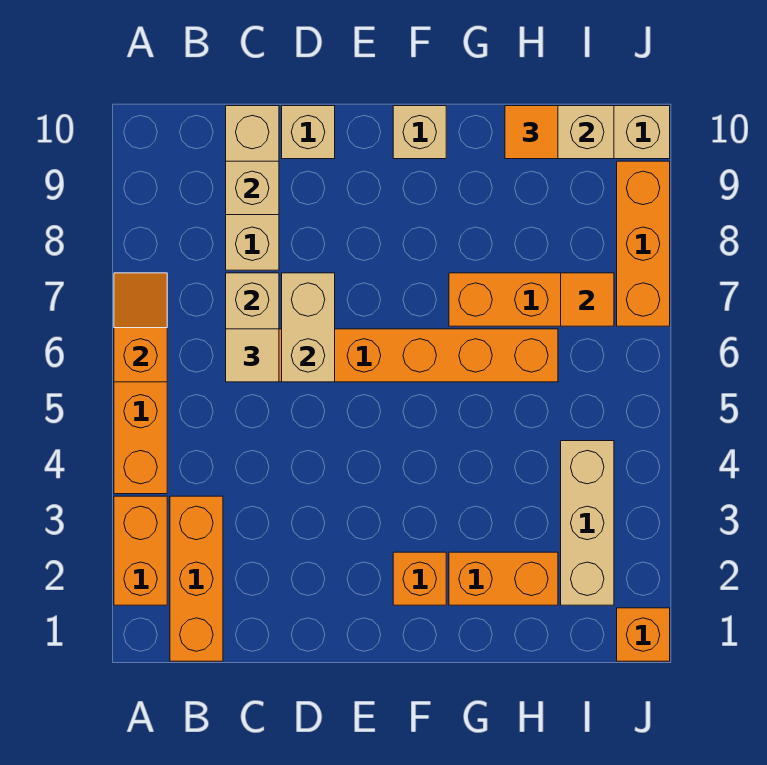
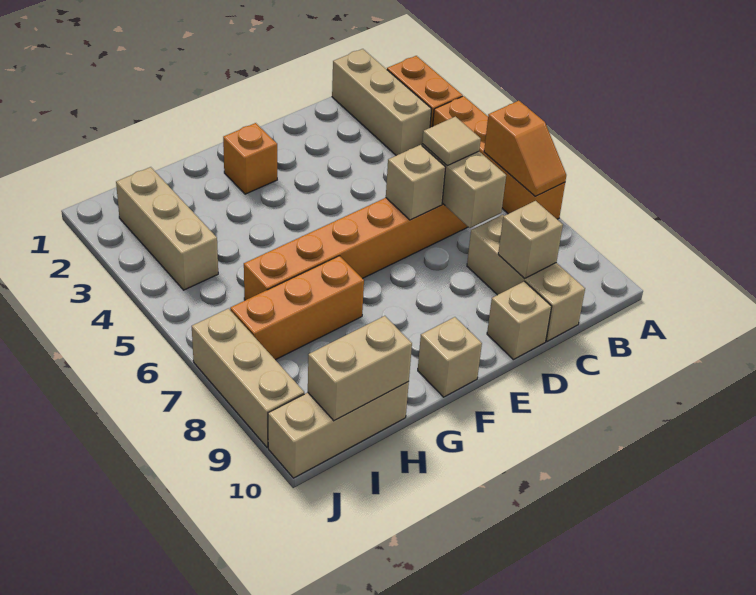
orange 1x3 brick [170,496,223,661] -> tan 1x3 brick [332,49,431,156]
tan 1x2 brick [282,273,335,382] -> tan 1x1 brick [386,145,446,220]
orange 1x2 brick [449,552,558,605] -> none
orange 1x1 tile [505,106,558,159] -> none
orange 1x1 tile [561,273,614,326] -> none
orange 1x1 brick [617,608,670,661] -> none
orange 1x3 brick [617,161,670,326] -> tan 1x3 brick [192,308,304,447]

